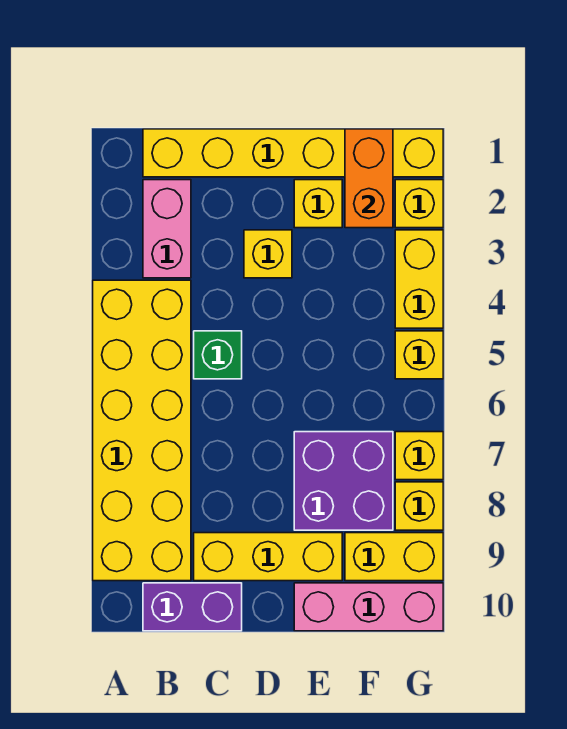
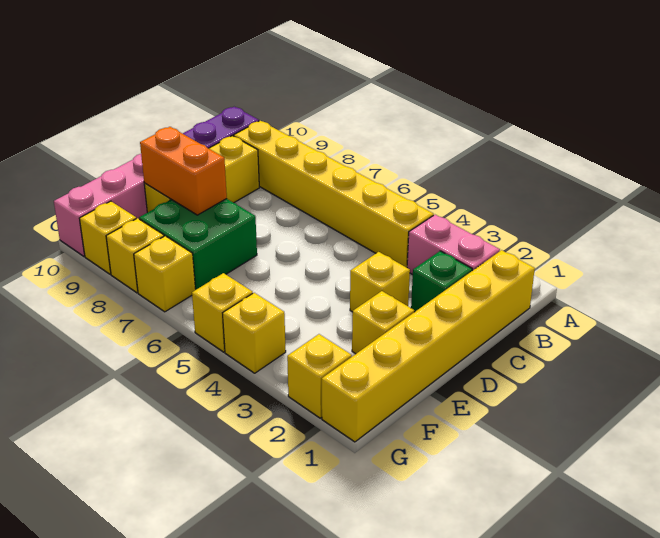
yellow 2x6 brick [93,280,191,581] -> yellow 1x6 brick [234,121,434,268]
green 1x1 brick [194,331,242,379] -> green 1x1 brick moved to [411,251,472,312]
purple 2x2 brick [294,432,393,530] -> green 2x2 brick [139,199,257,290]
orange 1x2 brick [345,129,393,228] -> orange 1x2 brick moved to [140,127,227,215]
yellow 1x2 brick [345,533,443,581] -> yellow 1x1 brick [79,201,136,274]
yellow 1x2 brick [395,230,443,328] -> yellow 1x1 brick [223,293,286,373]

